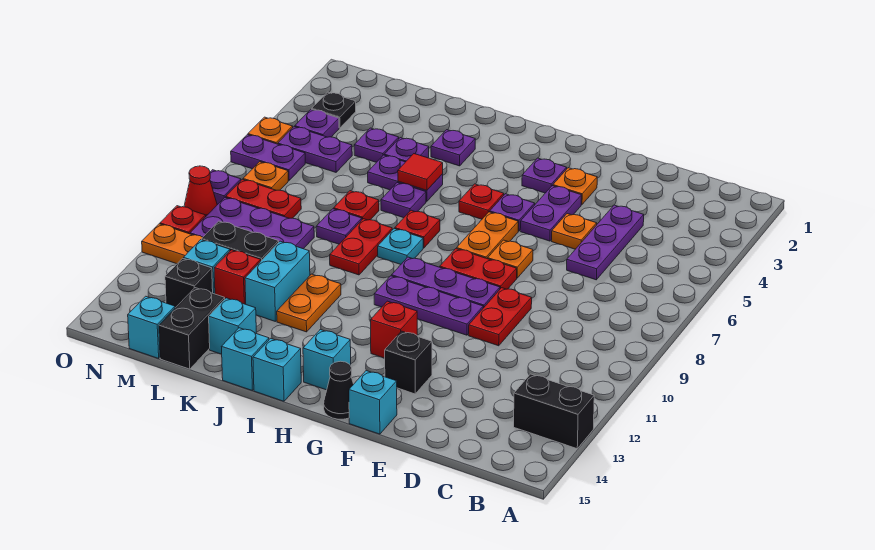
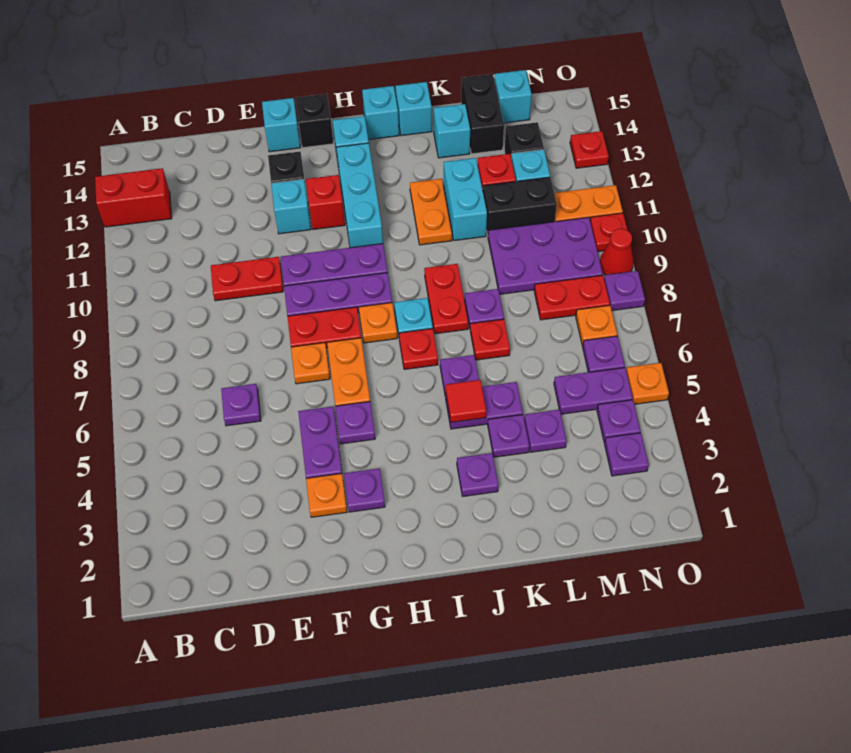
black 1x2 brick [514,374,594,449] -> red 1x2 brick [95,168,172,227]
purple 1x3 plate [567,205,644,280] -> purple 1x1 plate [221,384,261,426]
orange 1x1 plate [552,214,597,249] -> orange 1x1 plate moved to [359,303,397,343]
red 1x2 plate [469,288,532,346] -> red 1x2 plate turned to [211,257,283,301]
none -> cyan 1x1 brick [271,179,311,234]
black 1x1 cone [324,361,353,419] -> black 1x1 brick [295,94,333,148]
red 1x1 plate [459,184,504,219] -> red 1x1 plate moved to [570,131,609,168]
none -> cyan 1x3 brick [336,143,383,248]
black 1x1 plate [312,92,356,128] -> purple 1x1 plate [605,433,649,476]
purple 1x2 plate [231,135,305,181] -> purple 1x1 plate [583,336,625,372]

